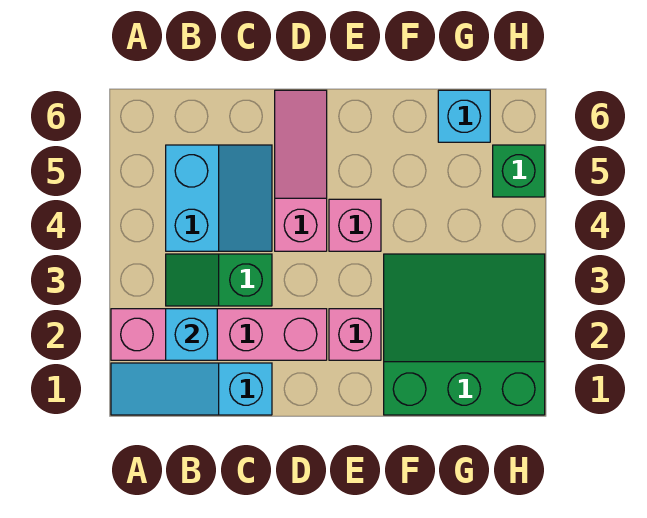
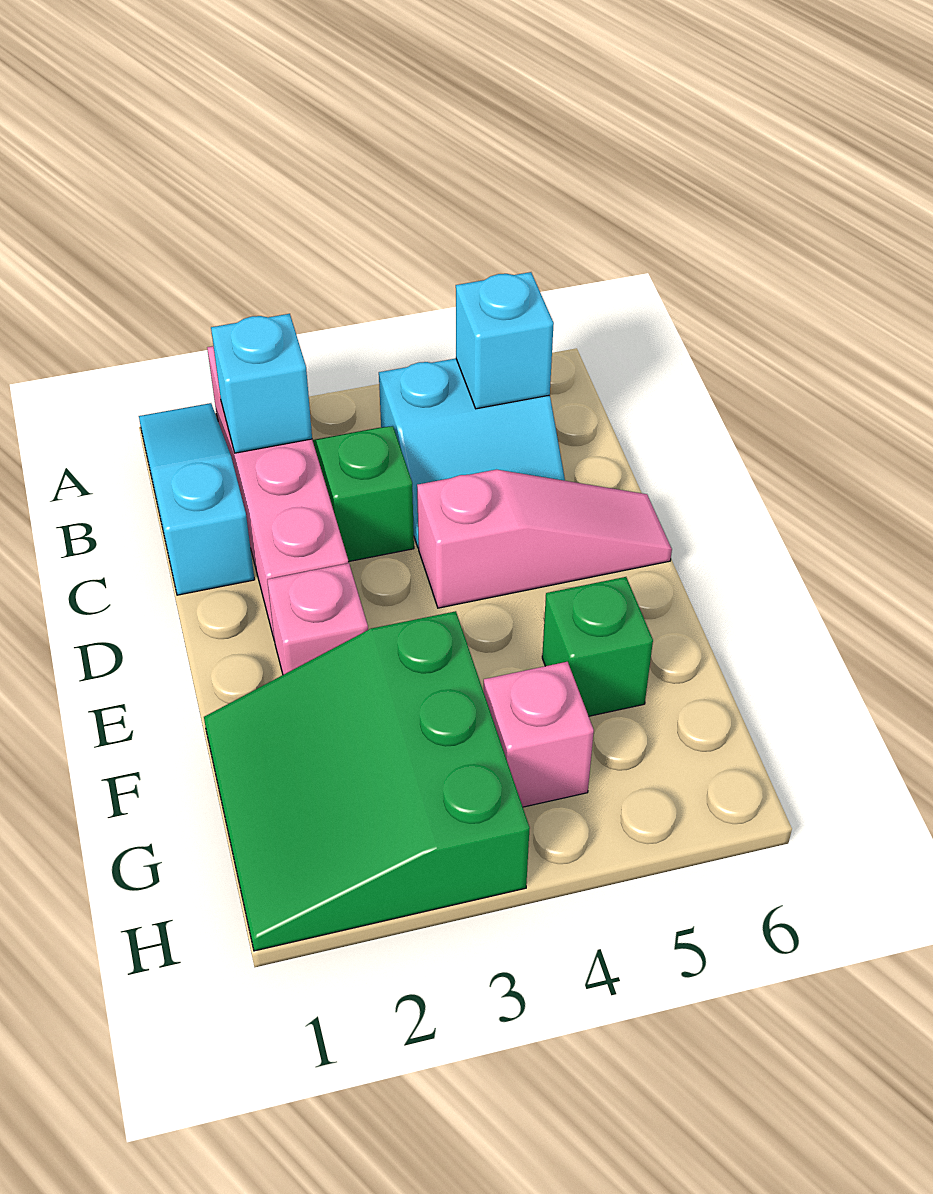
pink 1x1 brick [329,199,381,251] -> pink 1x1 brick moved to [483,662,594,807]
green 3x3 slope [384,254,545,415] -> green 3x3 slope turned to [204,611,530,951]
cyan 1x1 brick [438,90,490,142] -> cyan 1x1 brick moved to [456,272,554,409]
green 1x1 brick [493,145,545,197] -> green 1x1 brick moved to [542,577,653,716]

